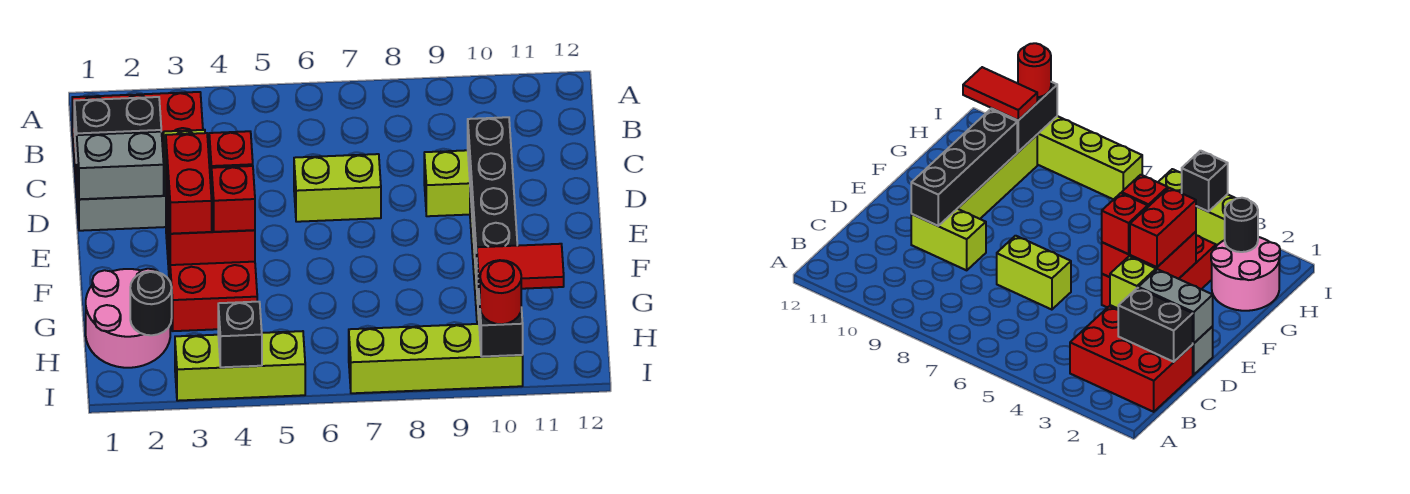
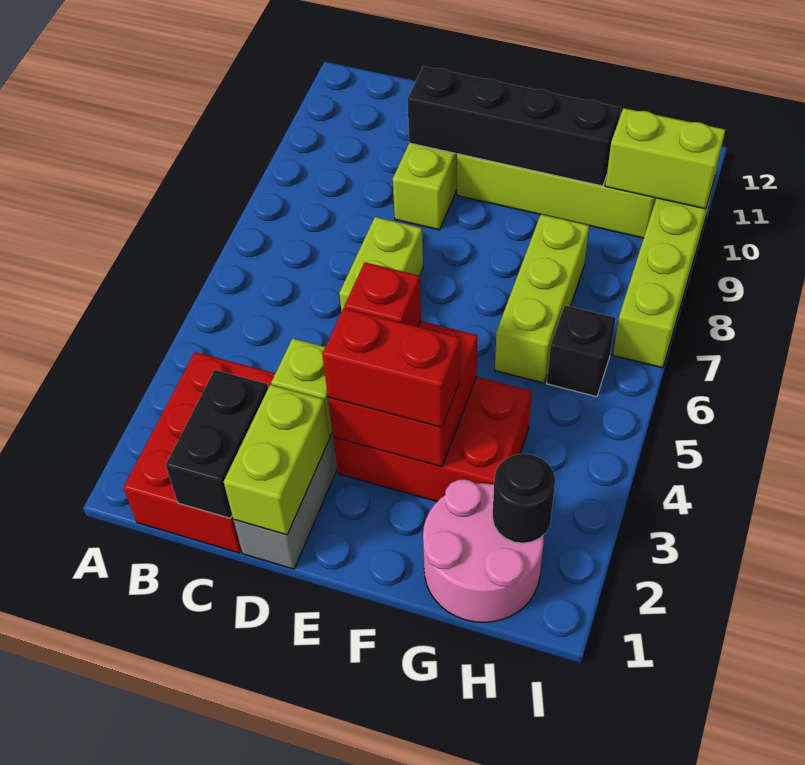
grey 1x2 brick [77,132,164,199] -> lime 1x2 brick [224,385,330,535]
red 1x1 brick [212,166,255,232] -> none
black 1x2 brick [477,269,523,357] -> lime 1x2 brick [605,108,725,209]
red 1x2 tile [477,244,564,290] -> none
lime 1x3 brick [175,331,305,401] -> lime 1x3 brick moved to [495,214,589,383]
black 1x1 brick [218,302,262,367] -> black 1x1 brick moved to [547,305,616,397]
red 1x1 round brick [480,260,521,324] -> none

